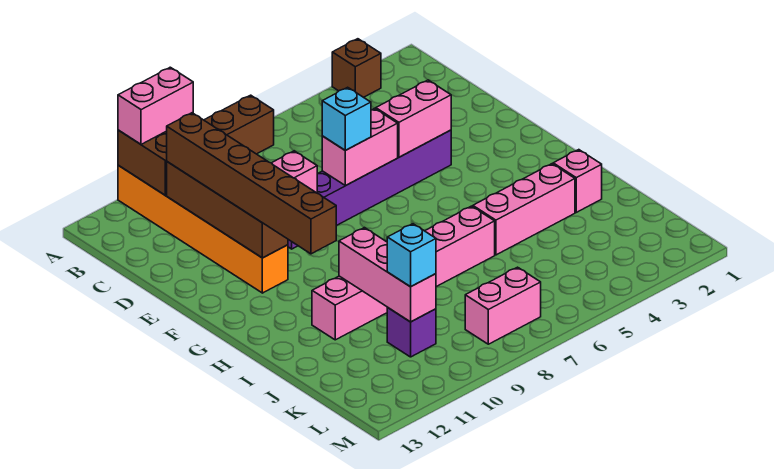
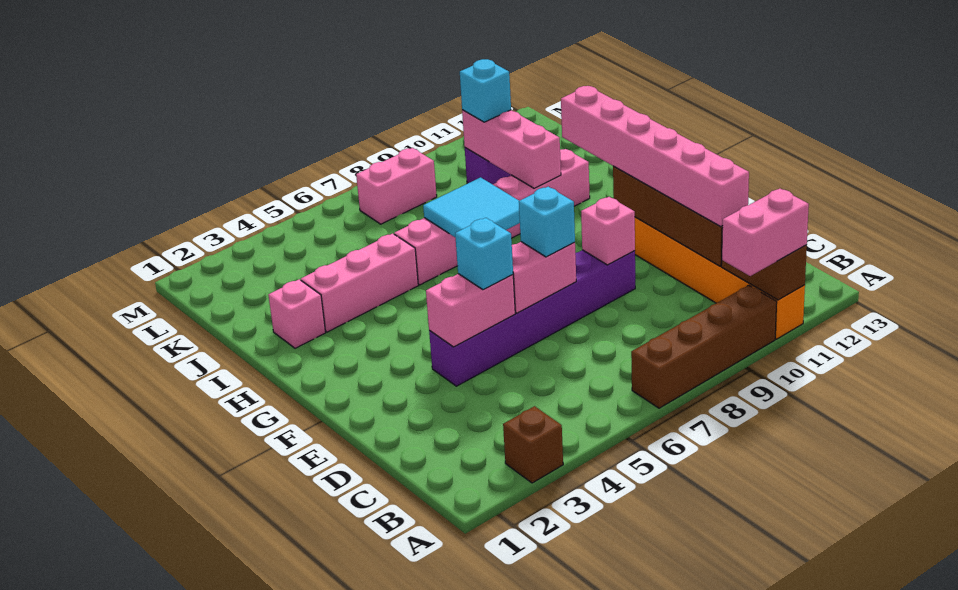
brown 1x6 brick [167,113,336,254] -> pink 1x6 brick [561,86,749,227]
none -> cyan 1x1 brick [455,218,513,290]
none -> cyan 2x2 tile [423,177,520,237]

